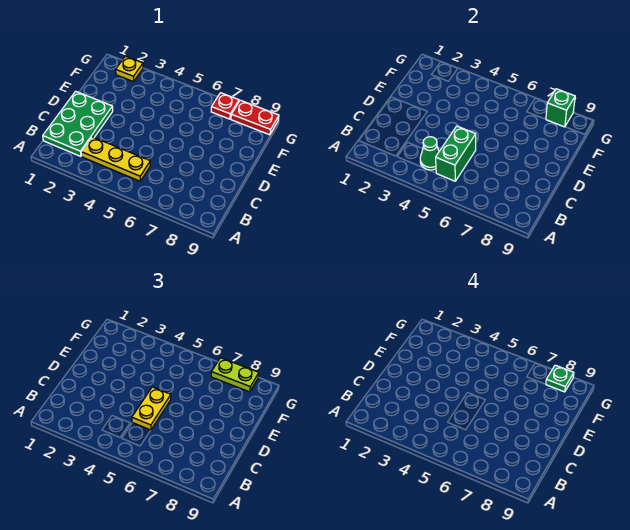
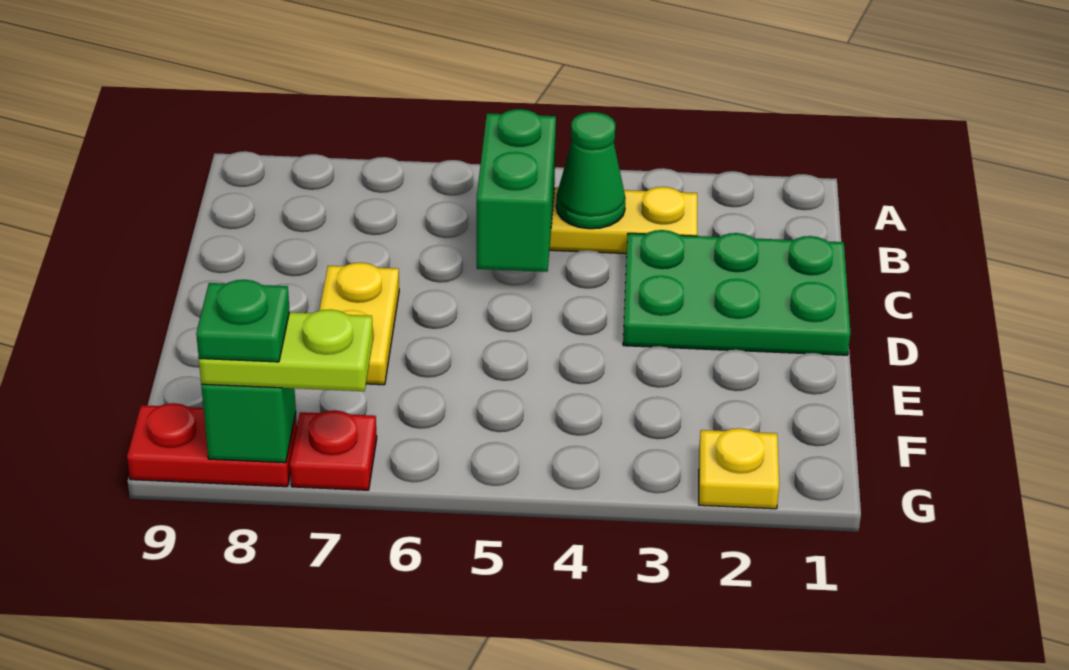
green 2x3 plate [43,91,113,156] -> green 2x3 plate turned to [623,230,850,355]
yellow 1x2 plate [132,387,171,430] -> yellow 1x2 plate moved to [319,263,399,385]

